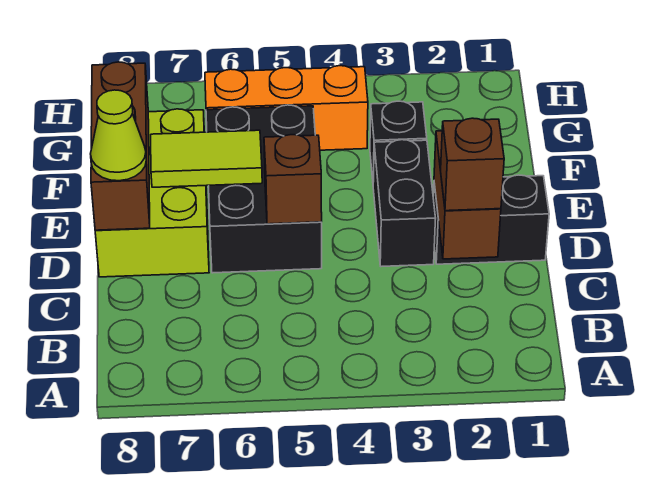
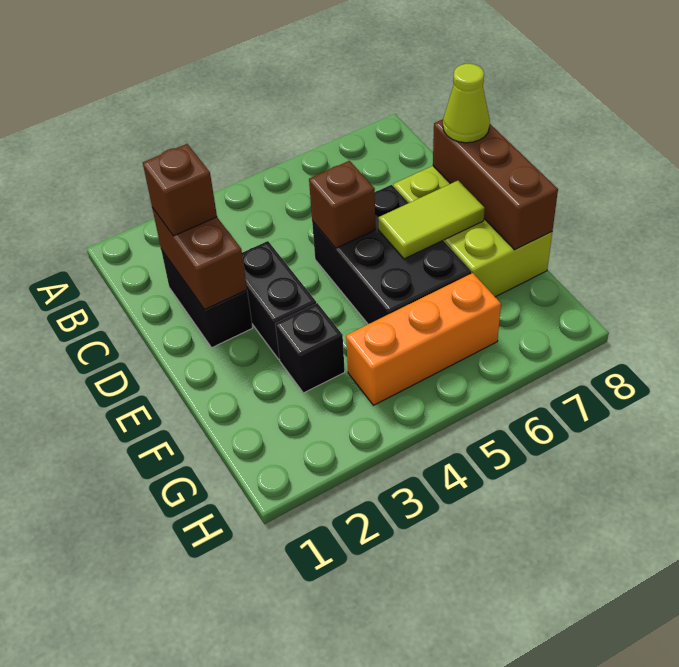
black 1x2 brick [433,175,549,264] -> black 1x2 brick turned to [161,250,253,348]

